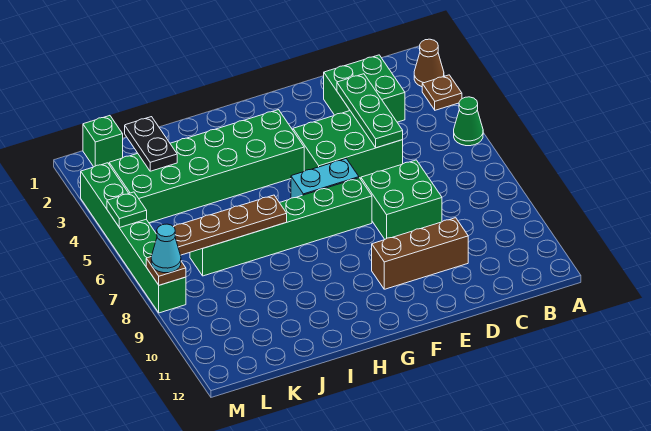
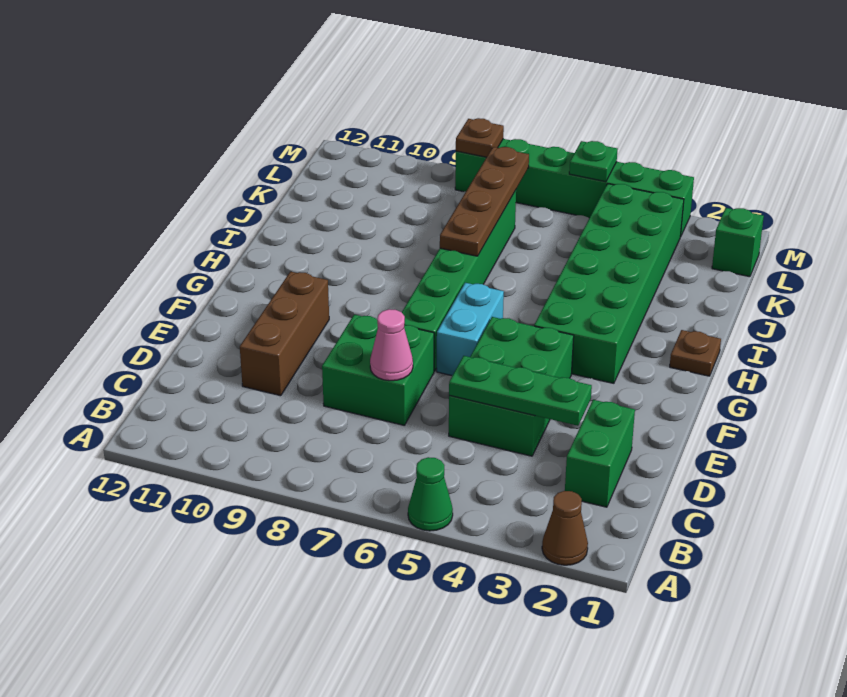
brown 1x1 plate [422,75,462,110] -> brown 1x1 plate moved to [670,330,721,376]
green 2x2 brick [324,55,405,122] -> green 1x2 brick [565,400,635,507]
none -> pink 1x1 cone [370,309,413,381]
black 1x2 plate [125,117,177,171] -> none
cyan 1x1 cone [151,224,181,273] -> none

